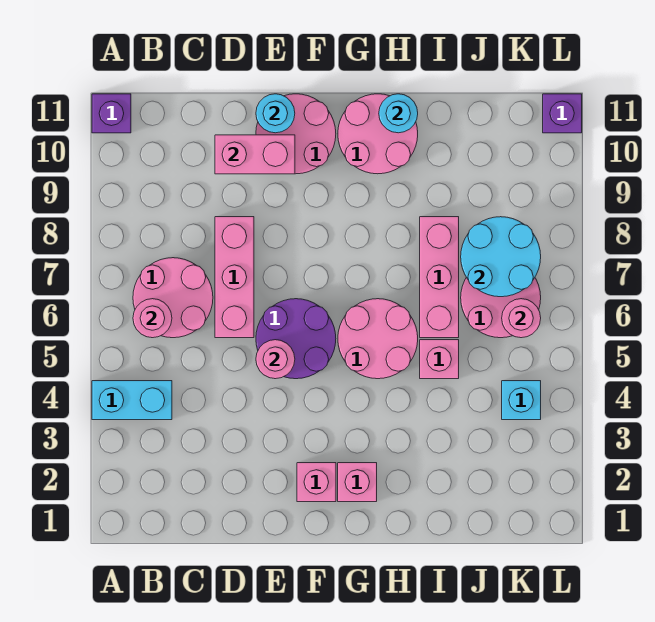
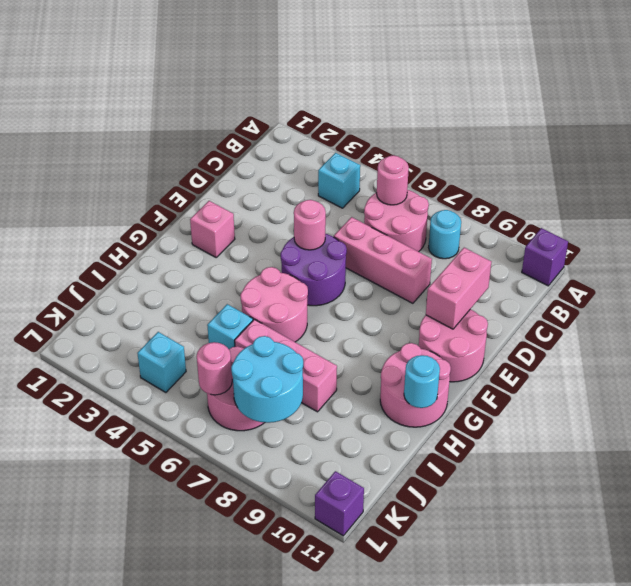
cyan 1x2 brick [92,381,172,420] -> cyan 1x1 brick [318,153,360,208]
cyan 1x1 round brick [256,94,295,133] -> cyan 1x1 round brick moved to [429,210,461,259]
pink 1x1 brick [338,463,377,502] -> none
pink 1x1 brick [420,340,459,379] -> cyan 1x1 brick [207,304,253,349]

